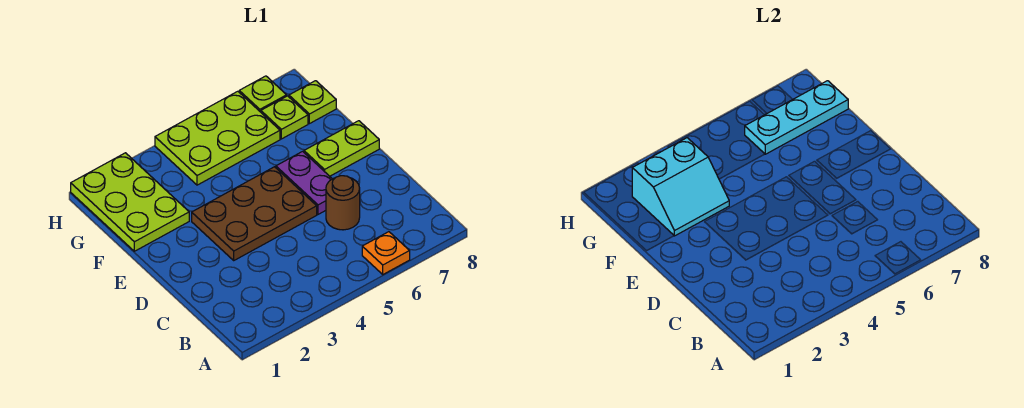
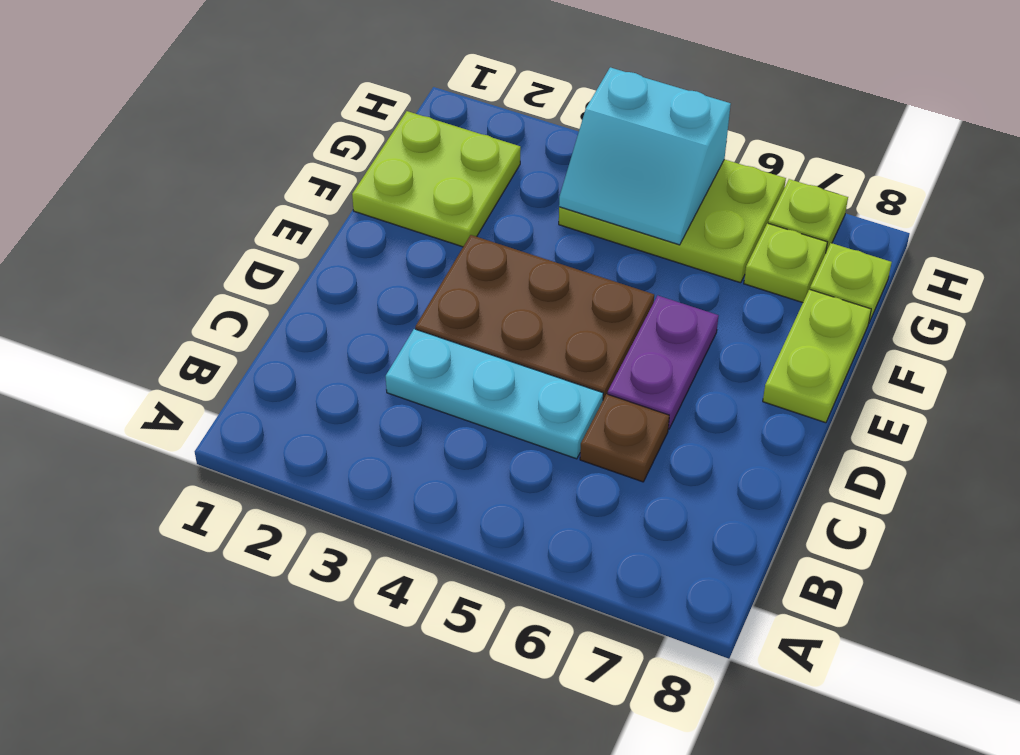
orange 1x1 plate [362,232,410,274] -> none
brown 1x1 round brick [326,176,360,230] -> brown 1x1 plate [580,394,669,482]
lime 1x2 plate [304,121,379,176] -> lime 1x2 plate turned to [763,289,871,423]
lime 2x3 plate [71,153,189,251] -> lime 2x2 plate [352,111,521,247]
cyan 2x2 slope [632,138,729,236] -> cyan 2x2 slope moved to [559,67,731,245]
cyan 1x3 plate [745,81,848,154] -> cyan 1x3 plate moved to [386,329,603,459]

